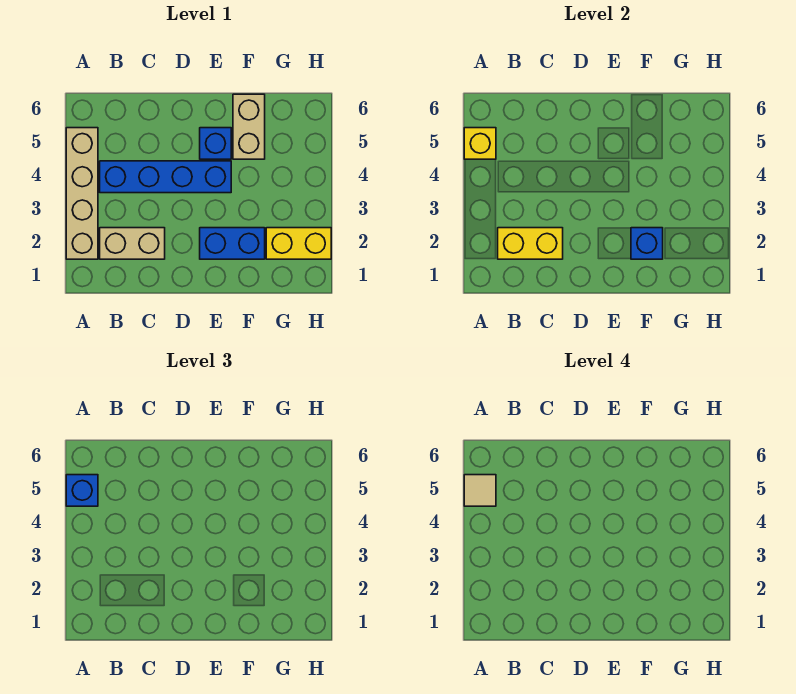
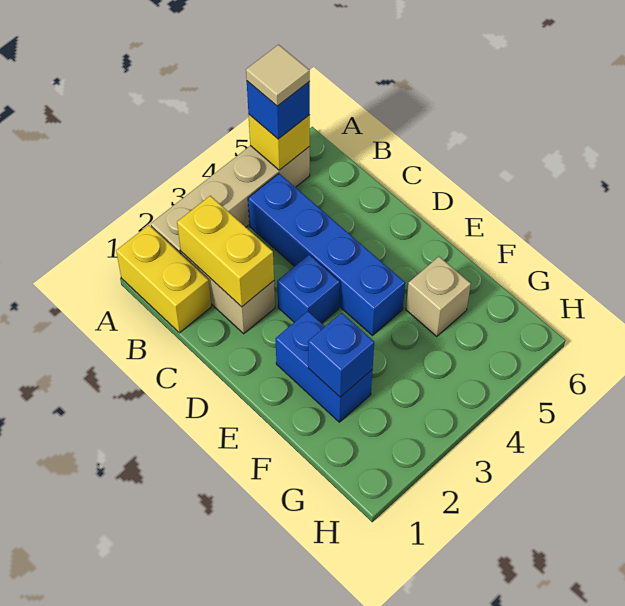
blue 1x1 brick [200,128,231,159] -> blue 1x1 brick moved to [277,255,340,323]
tan 1x2 brick [233,94,265,159] -> tan 1x1 brick [406,257,471,337]
yellow 1x2 brick [266,228,331,259] -> yellow 1x2 brick moved to [116,225,211,333]

